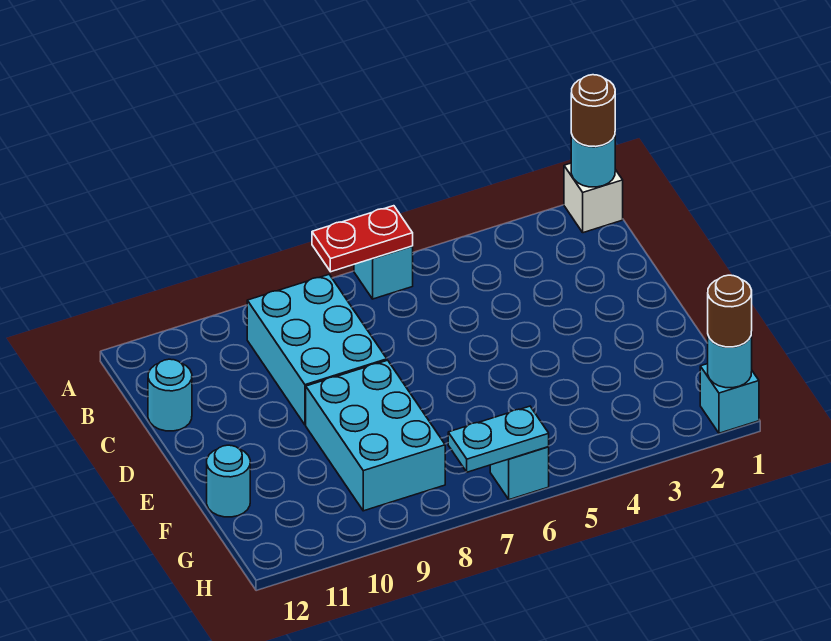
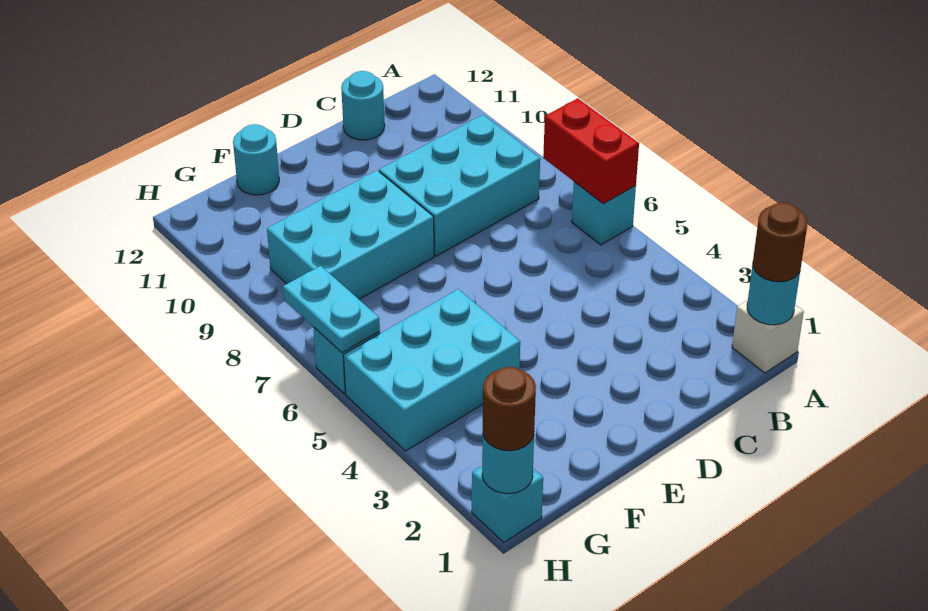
red 1x2 plate [312,206,413,272] -> red 1x2 brick [543,98,639,204]
none -> cyan 2x3 brick [343,289,520,451]

